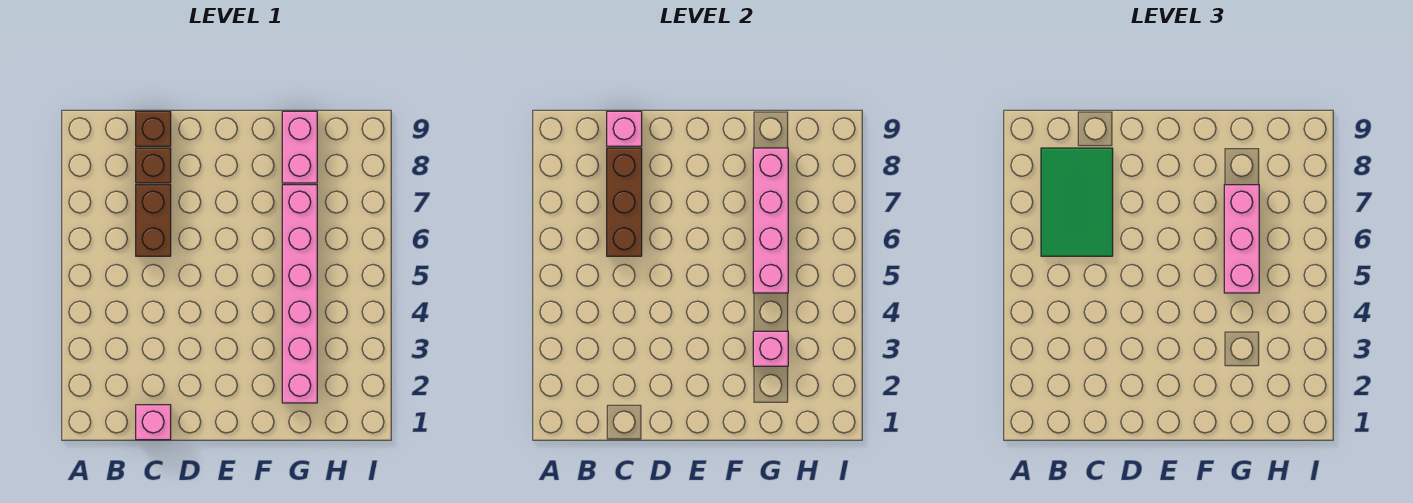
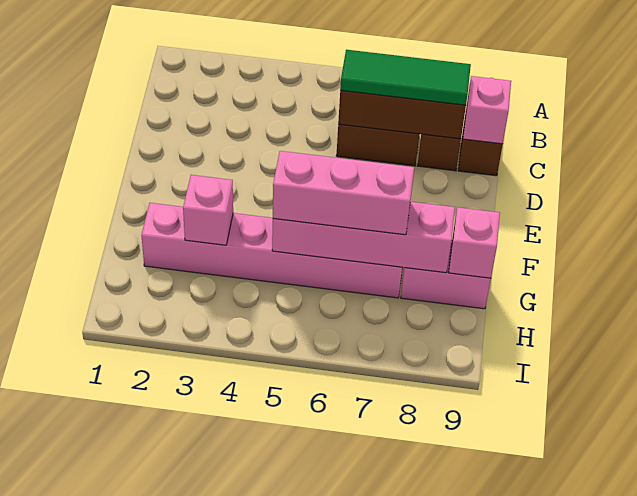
green 2x3 tile [1041,148,1113,256] -> green 1x3 tile [340,50,471,105]
pink 1x1 brick [136,405,171,440] -> pink 1x1 brick moved to [449,207,500,278]

